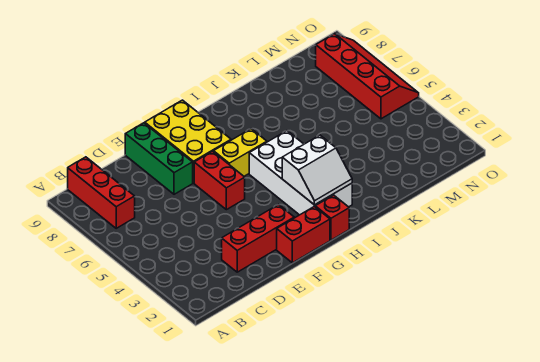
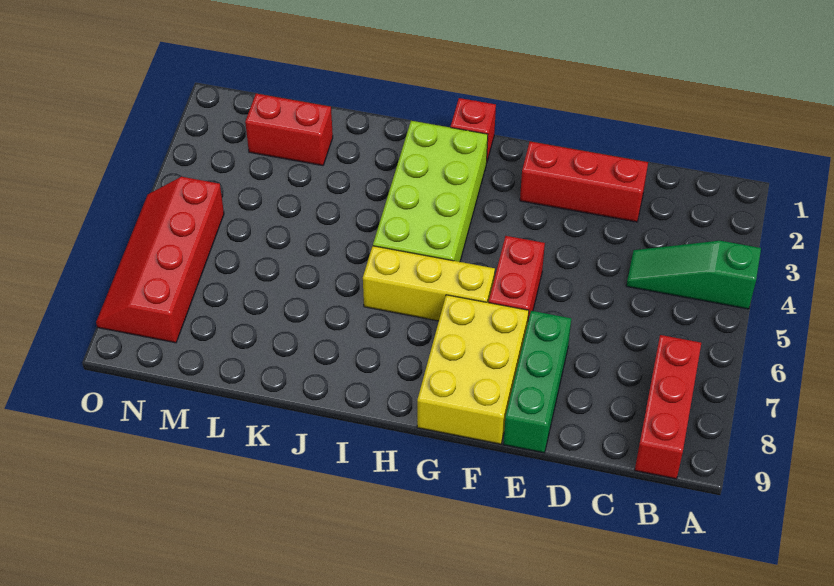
none -> green 1x3 slope [626,241,761,309]
red 1x2 brick [277,206,330,263] -> red 1x2 brick moved to [245,94,333,166]
yellow 1x2 brick [214,129,267,176] -> yellow 1x3 brick [363,246,495,321]
white 2x4 brick [249,131,352,215] -> lime 2x4 brick [373,121,488,262]
white 2x2 slope [282,135,352,205] -> none

